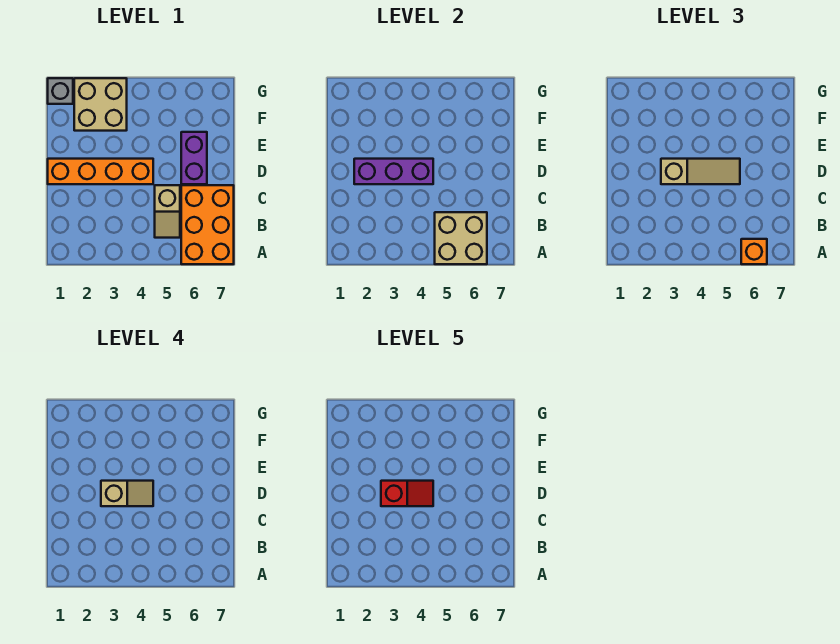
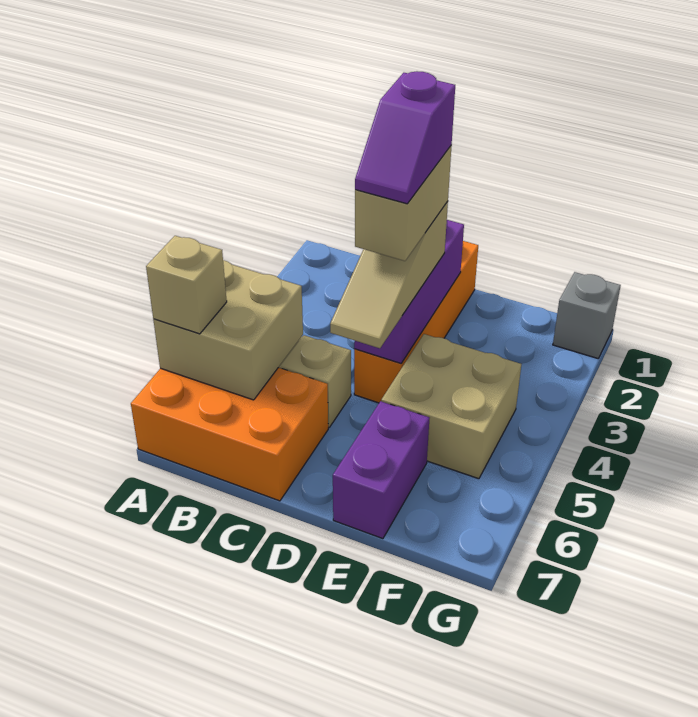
orange 1x1 brick [741,239,767,264] -> tan 1x1 brick [146,236,227,334]
tan 1x2 slope [101,481,153,506] -> tan 1x2 brick [355,145,452,261]
red 1x2 slope [381,481,433,506] -> purple 1x2 slope [355,71,455,204]
purple 1x2 brick [181,132,207,184] -> purple 1x2 brick turned to [333,401,429,539]
tan 2x2 brick [74,78,127,131] -> tan 2x2 brick moved to [381,334,521,479]

